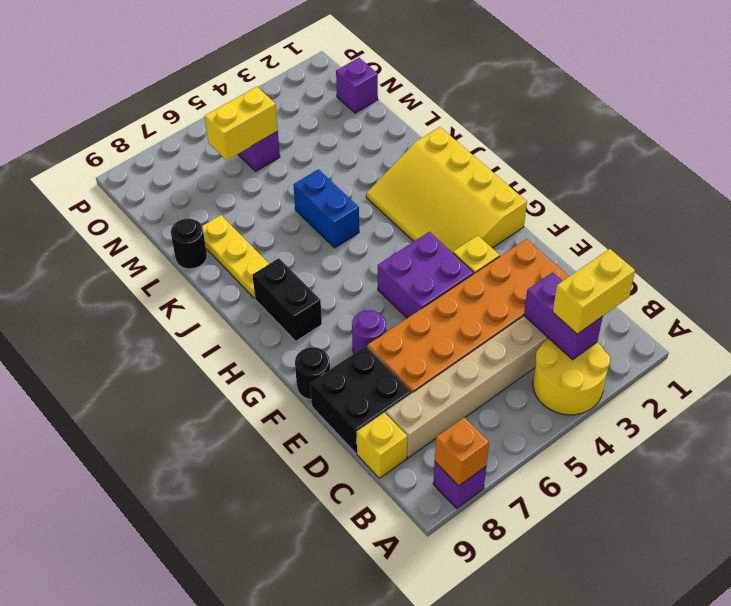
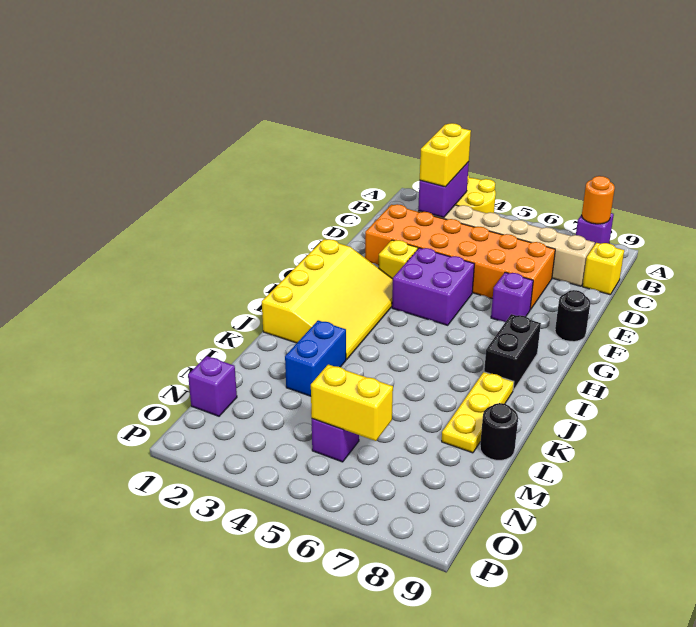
orange 1x1 brick [435,417,489,486] -> orange 1x1 round brick [582,176,615,224]
yellow 1x2 brick [553,249,635,334] -> yellow 1x2 brick turned to [420,123,471,187]
black 2x2 brick [310,346,412,453] -> none
purple 1x1 round brick [352,310,386,353] -> purple 1x1 brick [491,272,533,322]
blue 1x2 brick [293,169,359,248] -> blue 1x2 brick moved to [285,320,346,396]

